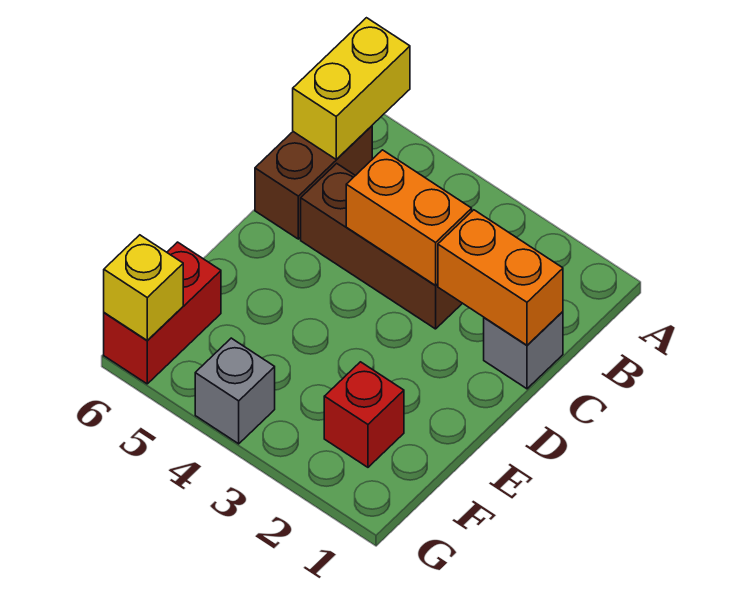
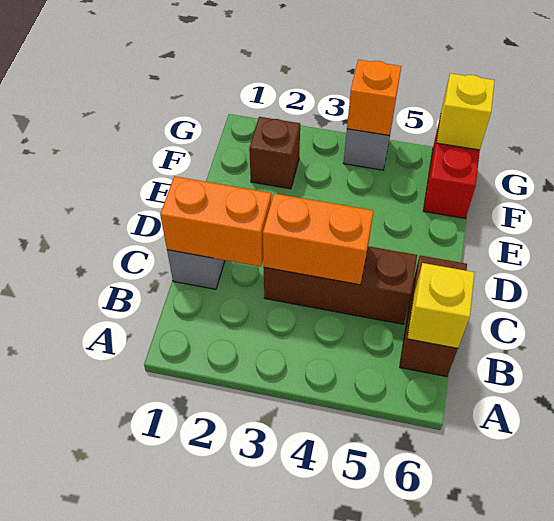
yellow 1x2 brick [293,18,410,159] -> yellow 1x1 brick [407,263,475,348]
red 1x1 brick [324,362,404,467] -> brown 1x1 brick [249,117,300,189]
none -> orange 1x1 brick [347,60,401,135]

